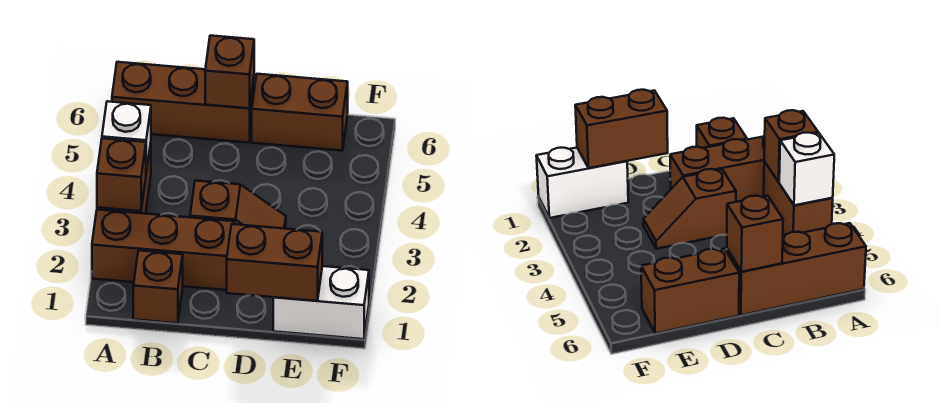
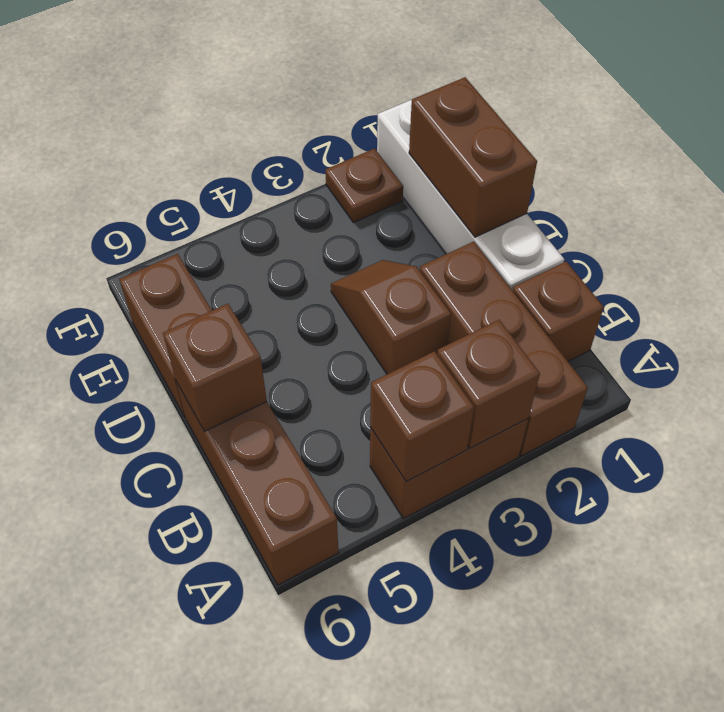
white 1x1 brick [102,101,151,173] -> brown 1x1 brick [370,351,474,482]
white 1x2 brick [273,266,369,339] -> white 1x4 brick [377,100,564,291]
none -> brown 1x1 plate [325,149,403,223]

